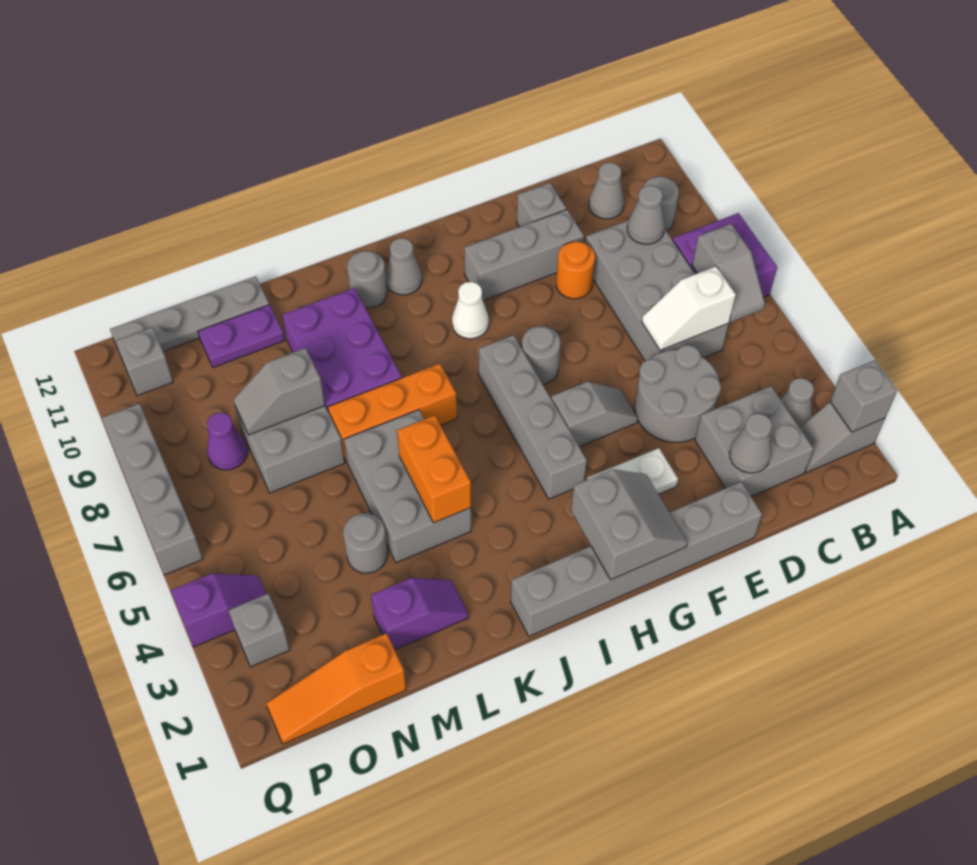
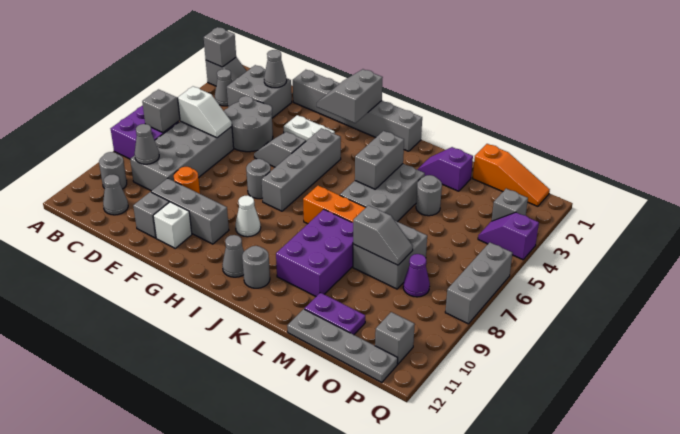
none -> white 1x1 brick [153,202,192,248]
orange 1x2 brick [397,415,471,523] -> grey 1x2 brick [355,131,404,189]
grey 1x4 brick [102,403,203,575] -> grey 1x3 brick [445,242,513,324]

